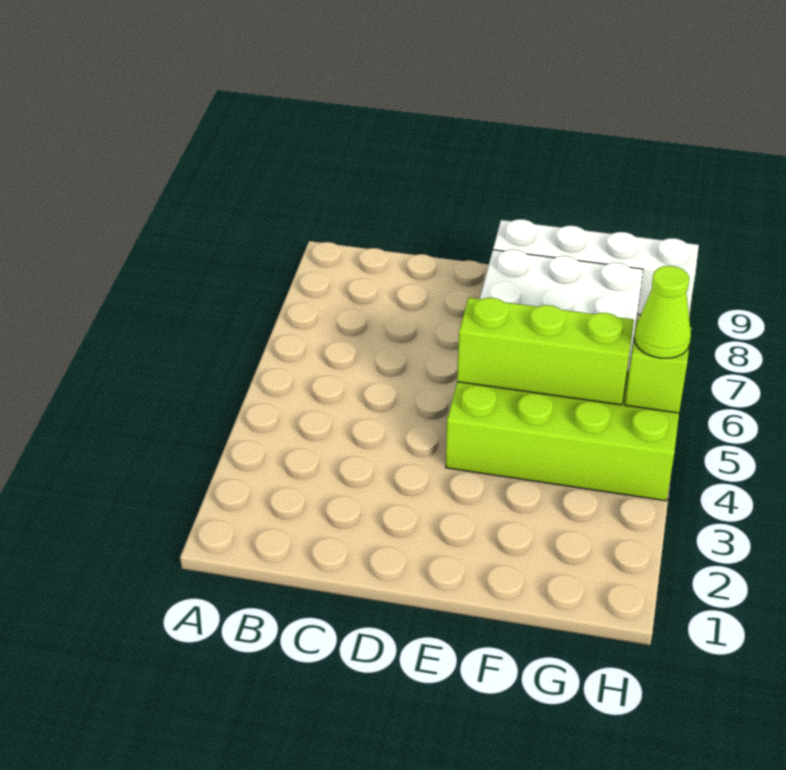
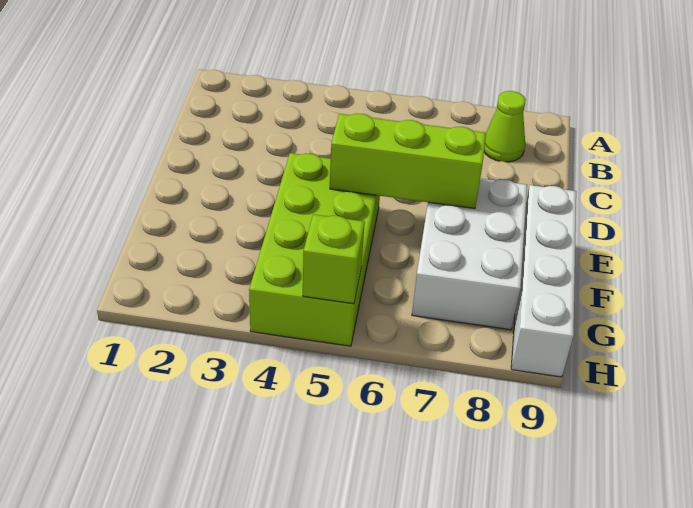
lime 1x3 brick [457,298,634,405] -> lime 1x3 brick turned to [330,114,486,209]
lime 1x1 cone [634,266,691,358] -> lime 1x1 cone moved to [484,91,526,162]

